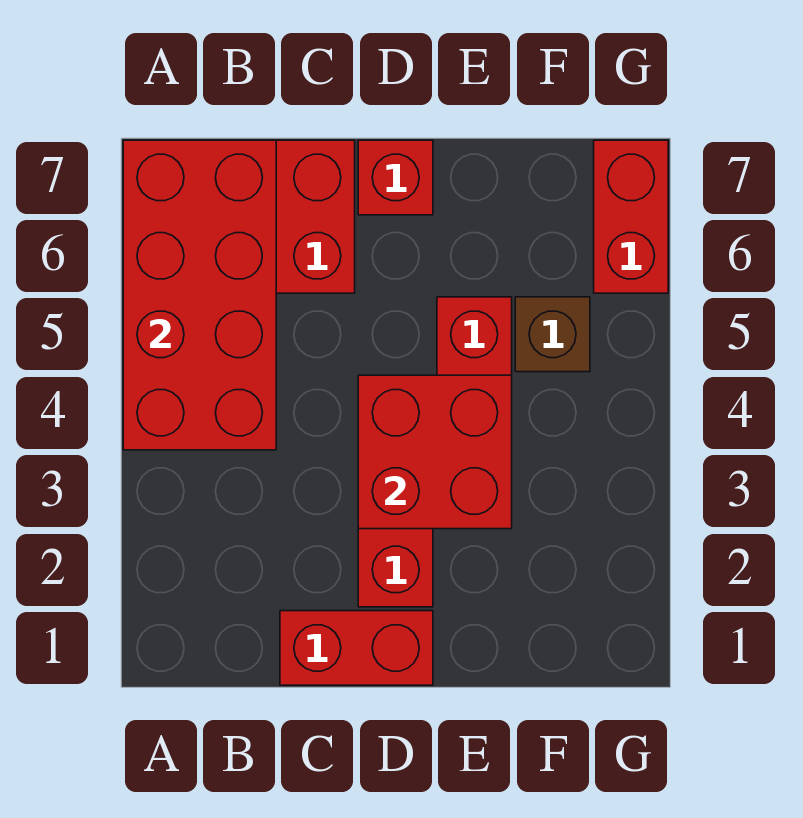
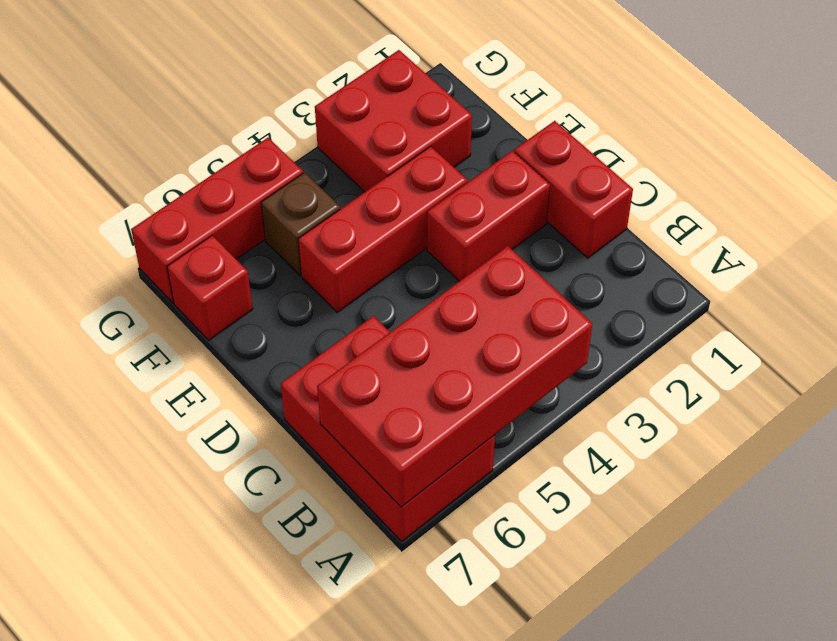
red 2x2 brick [358,375,512,529] -> red 2x2 brick moved to [315,50,472,192]
red 1x1 brick [358,140,433,215] -> red 1x1 brick moved to [167,235,253,340]
red 1x2 brick [594,140,668,293] -> red 1x3 brick [131,138,303,303]

